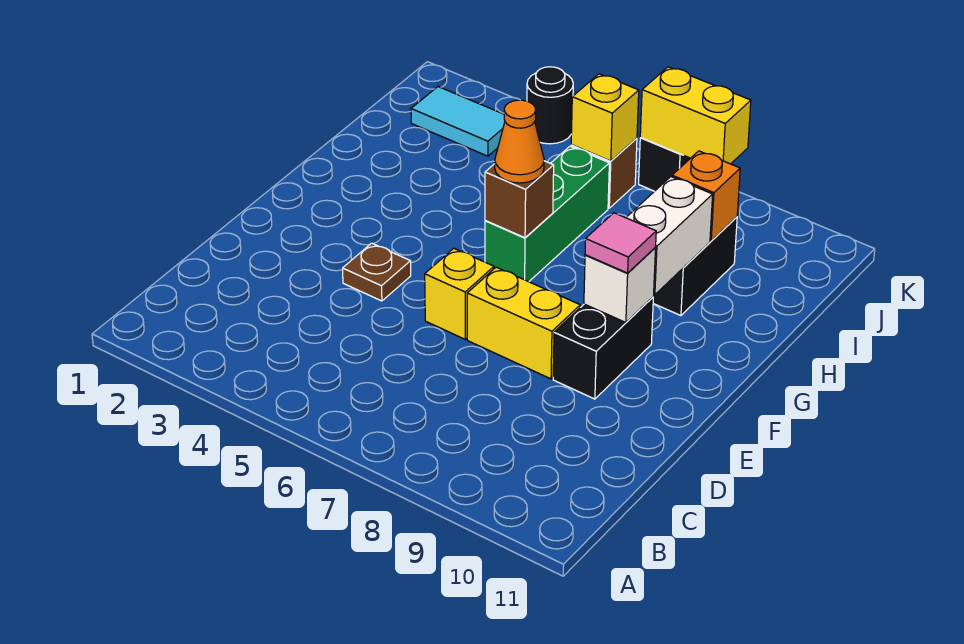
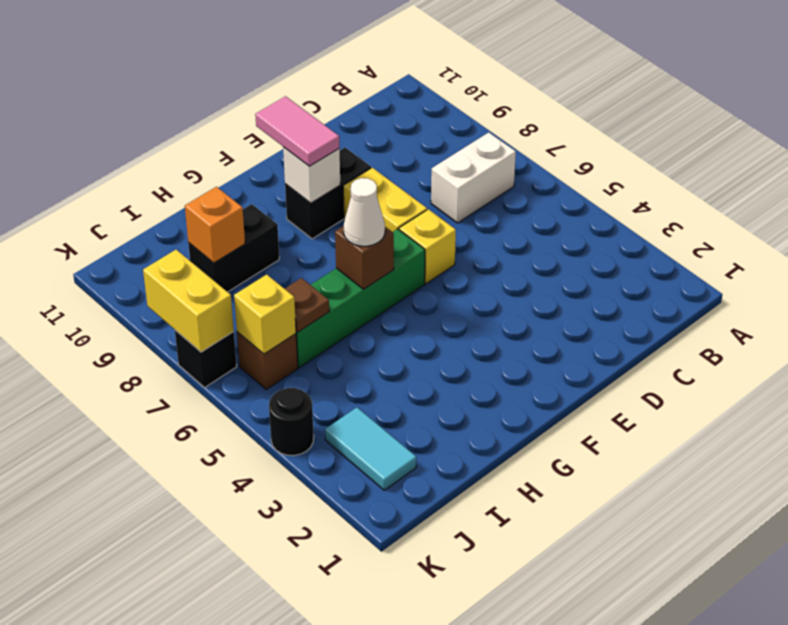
brown 1x1 plate [343,243,411,301] -> brown 1x1 plate moved to [285,278,329,332]
pink 1x1 tile [585,213,656,273] -> pink 1x2 tile [255,96,339,166]
green 1x3 brick [485,146,609,282] -> green 1x4 brick [296,229,425,368]
orange 1x1 cone [495,100,544,183] -> white 1x1 cone [344,178,385,246]
white 1x2 brick [626,177,713,295] -> white 1x2 brick moved to [431,132,516,223]

